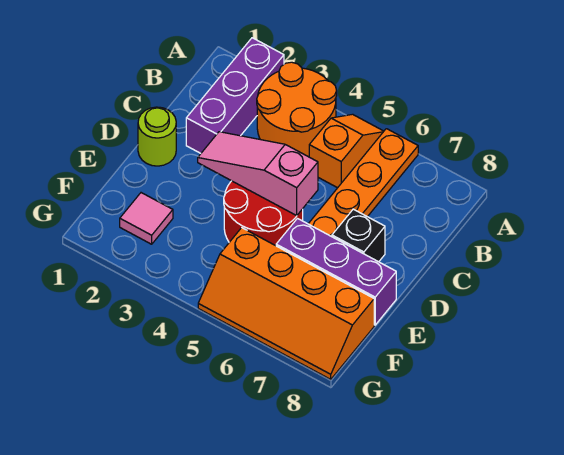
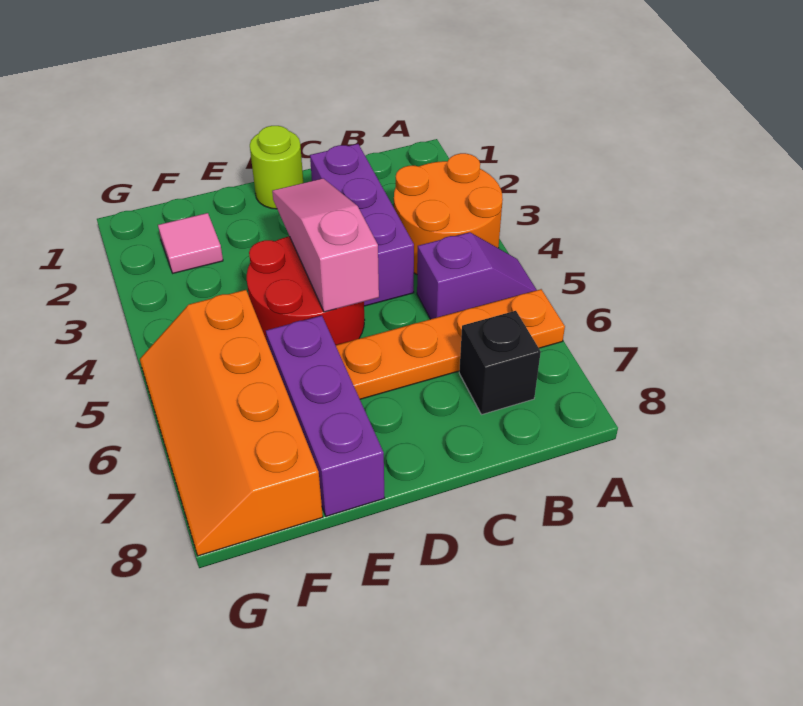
purple 1x3 brick [186,38,284,153] -> purple 1x3 brick turned to [310,144,414,306]
orange 1x2 slope [309,114,384,188] -> purple 1x2 slope [417,232,537,319]
black 1x1 brick [332,209,385,262] -> black 1x1 brick moved to [459,311,541,415]

